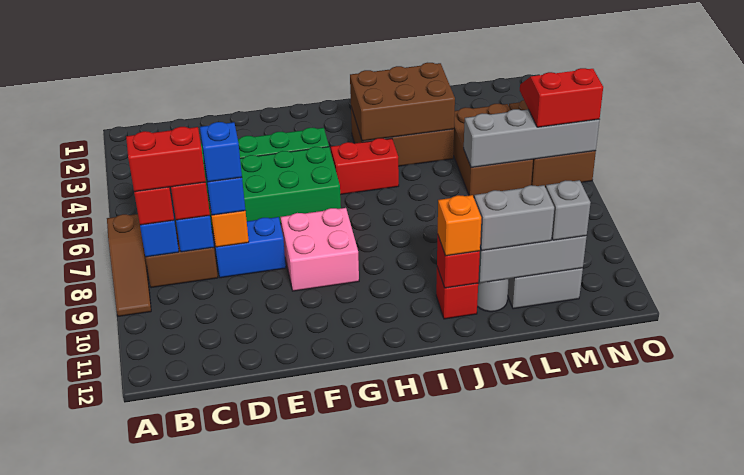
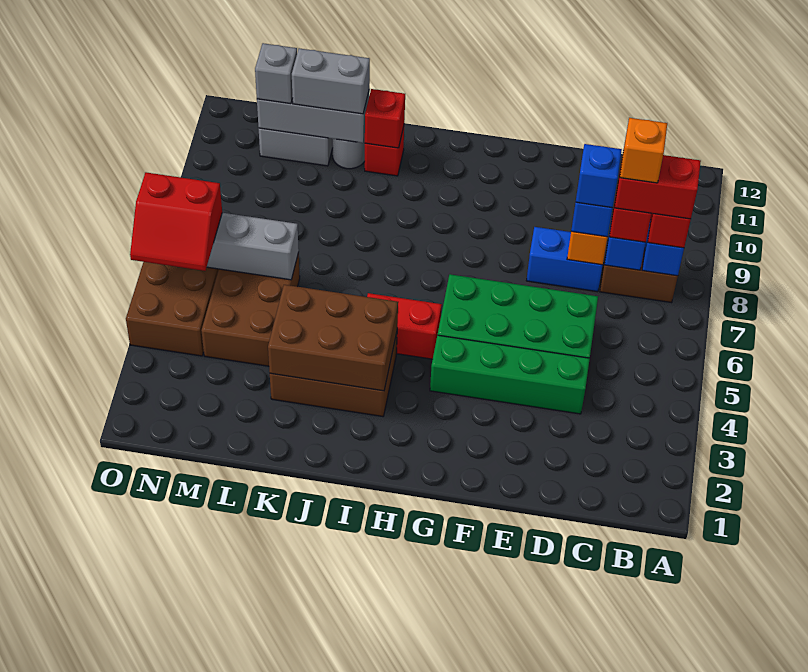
brown 1x3 slope [107,214,151,316] -> none
pink 2x2 brick [281,208,359,291] -> none
orange 1x1 brick [438,195,481,256] -> orange 1x1 brick moved to [620,118,667,183]

